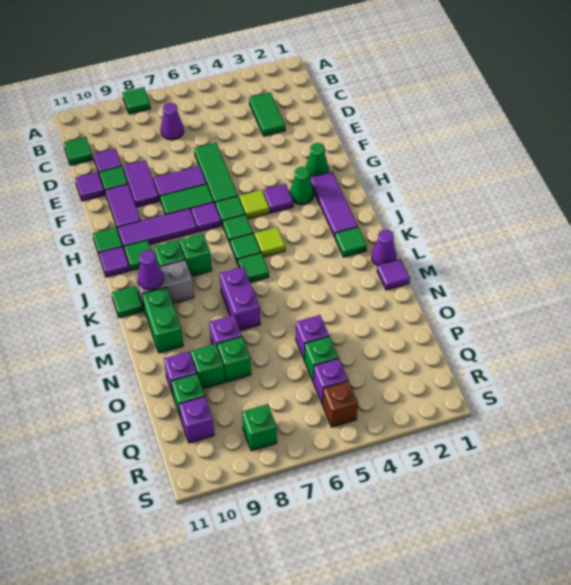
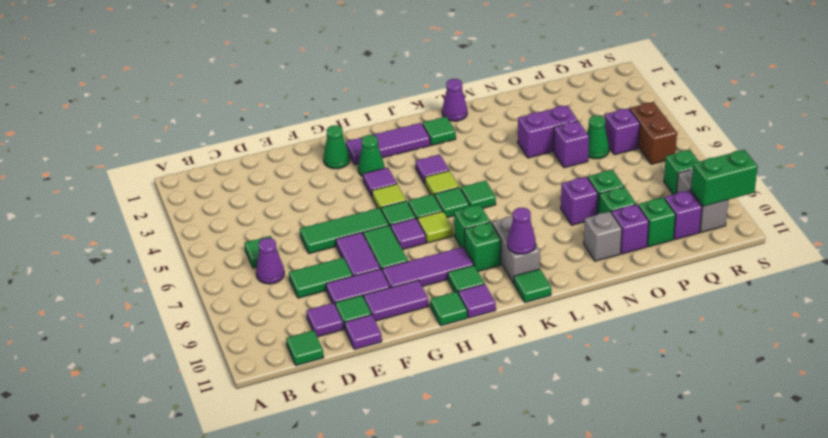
green 1x1 tile [122,87,151,114] -> green 1x1 tile moved to [244,236,279,268]
green 1x2 tile [249,93,285,136] -> green 1x2 tile moved to [289,258,352,298]
purple 1x3 tile [118,208,197,248] -> purple 1x3 tile turned to [382,247,474,288]
none -> lime 1x1 tile [418,211,453,243]
purple 1x2 brick [220,267,260,330] -> purple 1x2 brick moved to [518,105,578,158]
green 1x2 brick [142,287,183,353] -> green 1x2 brick moved to [691,150,758,206]
purple 1x1 tile [377,259,410,290] -> purple 1x1 tile moved to [415,154,449,184]
none -> grey 1x1 brick [584,212,622,261]
green 1x1 brick [304,336,339,381] -> green 1x1 cone [587,115,609,159]
brown 1x1 brick [323,381,358,427] -> brown 1x2 brick [630,102,677,164]
none -> grey 1x2 brick [676,168,728,232]

